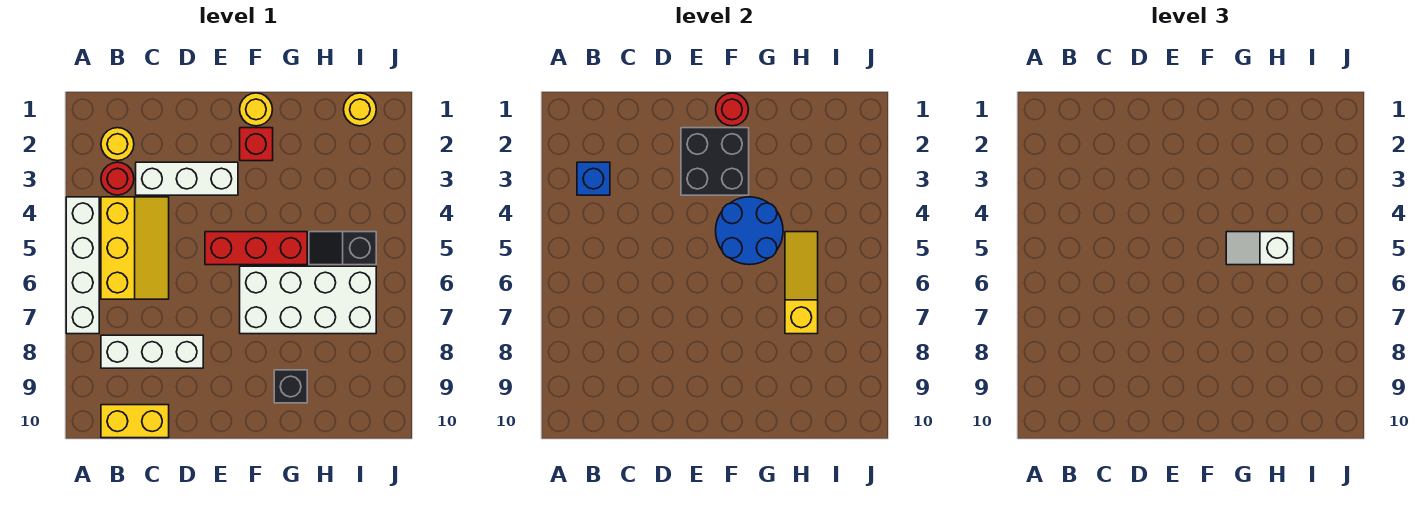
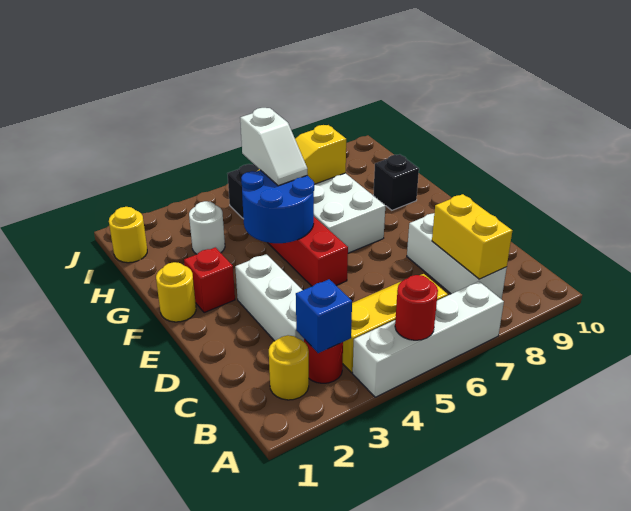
yellow 1x2 brick [101,405,169,438] -> yellow 1x2 brick moved to [432,194,512,279]
black 2x2 brick [681,128,749,195] -> none
red 1x1 round brick [716,93,748,126] -> red 1x1 round brick moved to [395,275,438,340]
none -> white 1x1 round brick [189,201,225,254]

